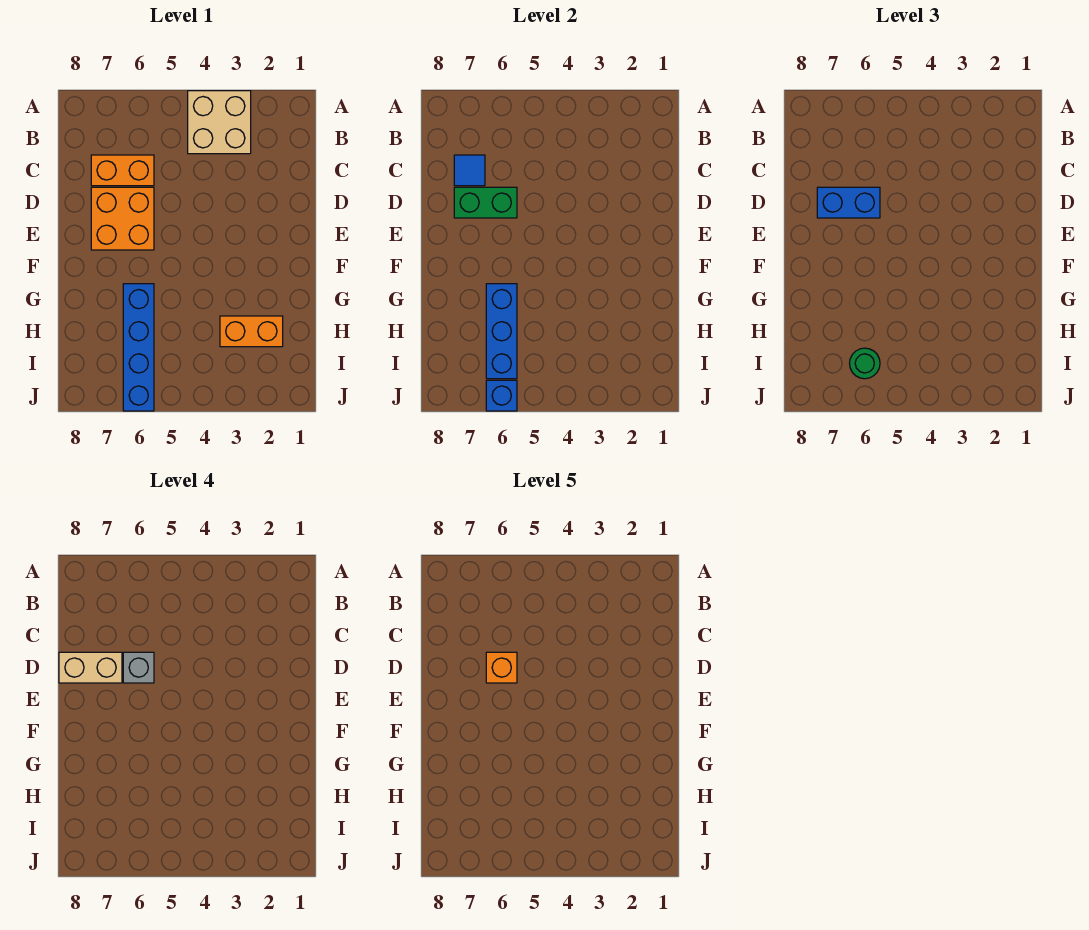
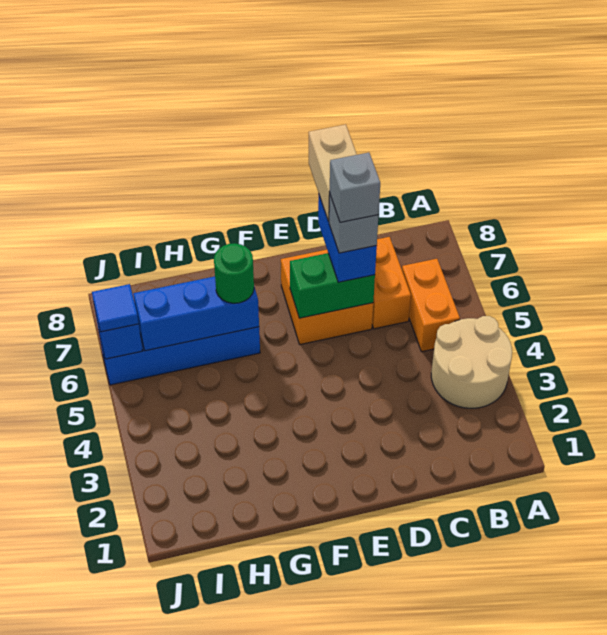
tan 2x2 brick [188,91,251,154] -> tan 2x2 round brick [431,316,512,408]
blue 1x1 tile [454,155,485,186] -> blue 1x1 tile moved to [92,284,139,332]
green 1x2 brick [454,187,517,218] -> green 1x2 brick turned to [290,253,375,318]
orange 1x1 brick [486,652,517,683] -> grey 1x1 brick [330,153,380,222]
orange 1x2 brick [220,316,283,347] -> orange 1x2 brick moved to [402,259,460,352]
green 1x1 round brick [850,348,880,379] -> green 1x1 round brick moved to [214,243,254,303]

